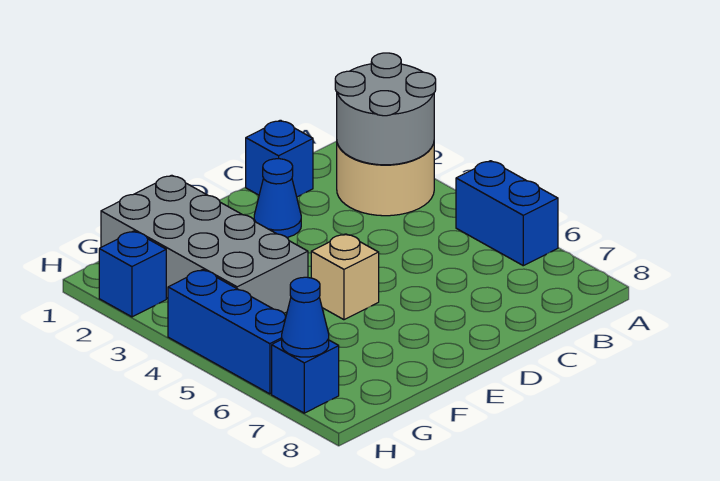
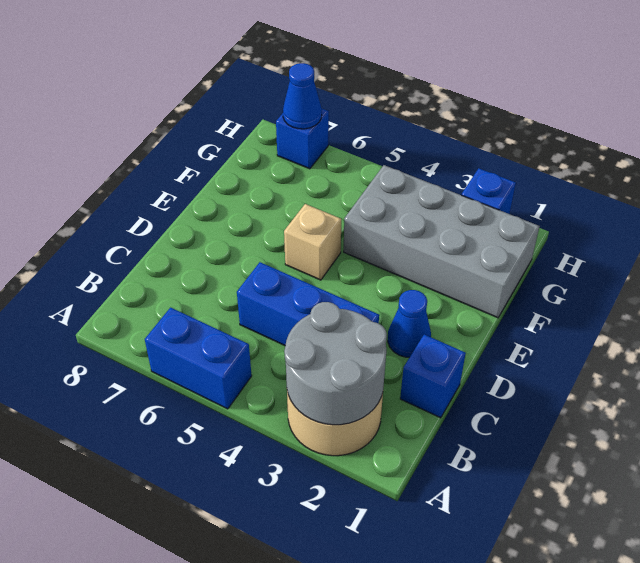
blue 1x3 brick [168,270,286,394] -> blue 1x3 brick moved to [237,262,379,345]

